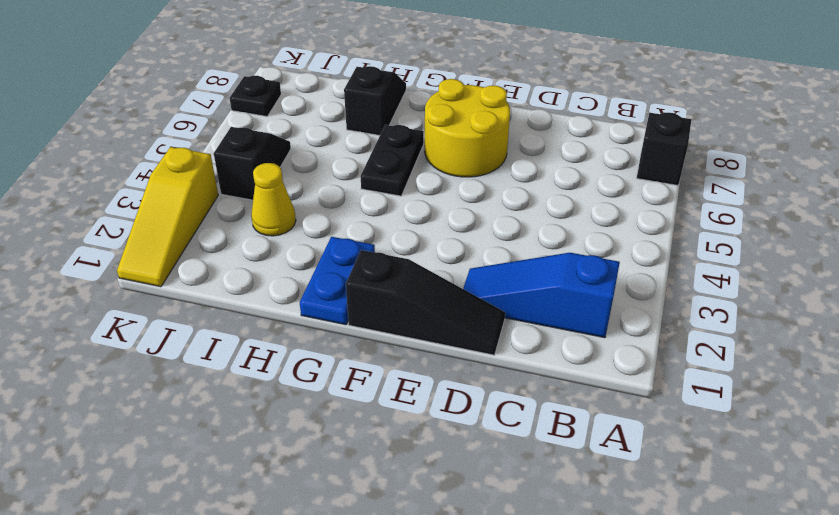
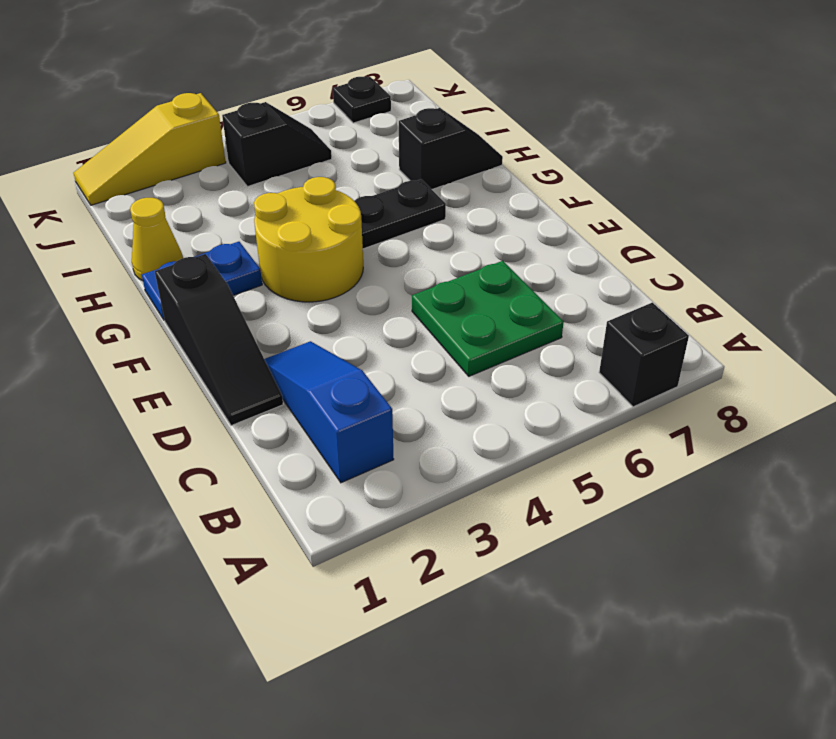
none -> green 2x2 plate [412,261,564,376]
yellow 2x2 round brick [425,79,510,177] -> yellow 2x2 round brick moved to [254,177,363,302]
yellow 1x1 cone [251,163,296,236] -> yellow 1x1 cone moved to [130,198,183,281]

